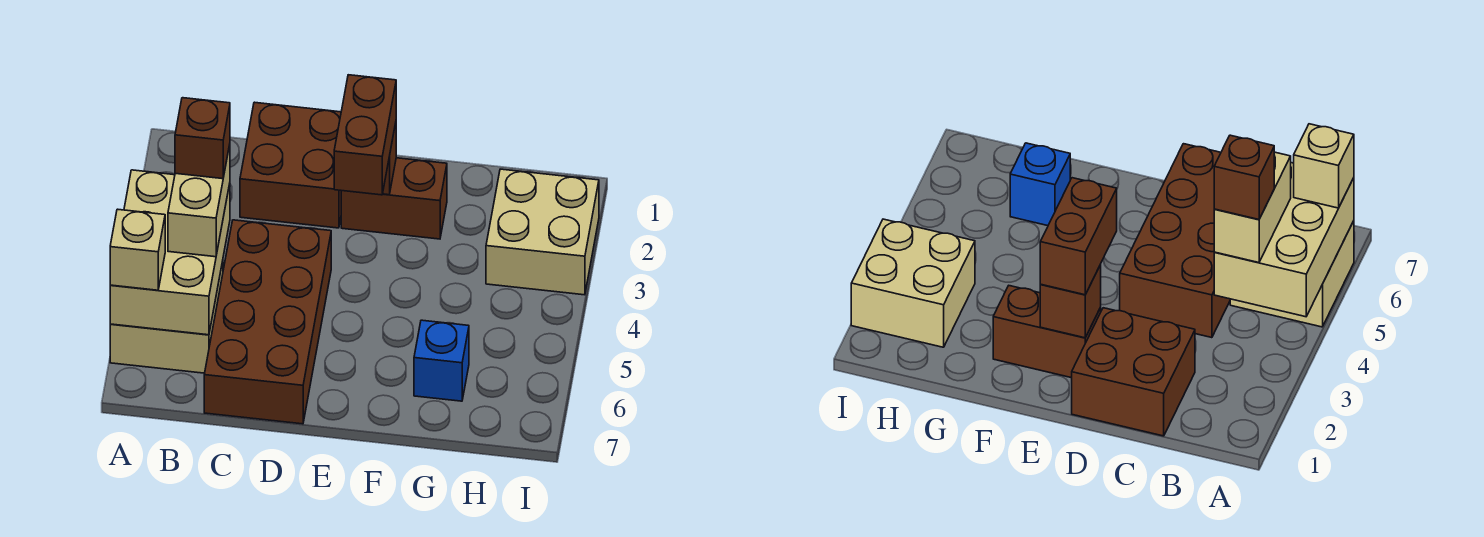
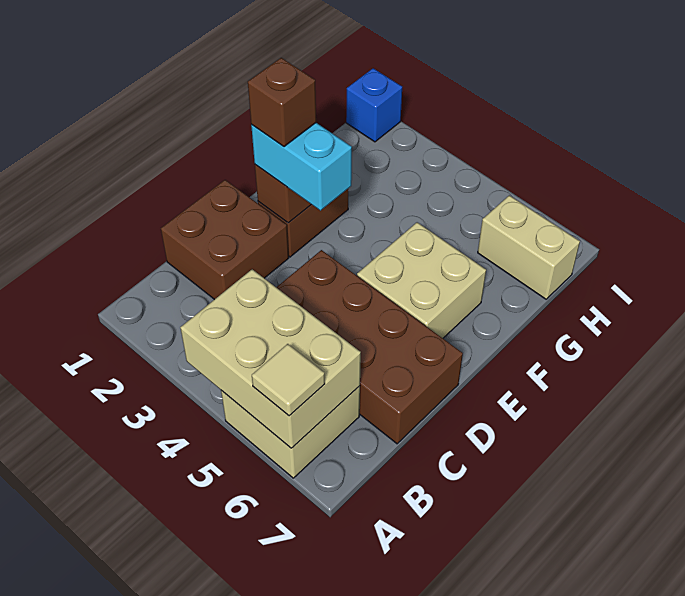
tan 1x1 brick [110,209,165,290] -> tan 1x1 tile [252,344,325,416]
tan 1x2 brick [168,145,230,257] -> tan 1x2 brick moved to [478,195,580,299]
brown 1x1 brick [175,98,230,179] -> brown 1x1 brick moved to [248,58,316,147]
brown 1x2 brick [334,75,396,195] -> cyan 1x2 brick [251,123,352,211]
blue 1x1 brick [414,320,469,401] -> blue 1x1 brick moved to [346,68,402,142]
tan 2x2 brick [486,169,599,295] -> tan 2x2 brick moved to [357,222,486,338]

